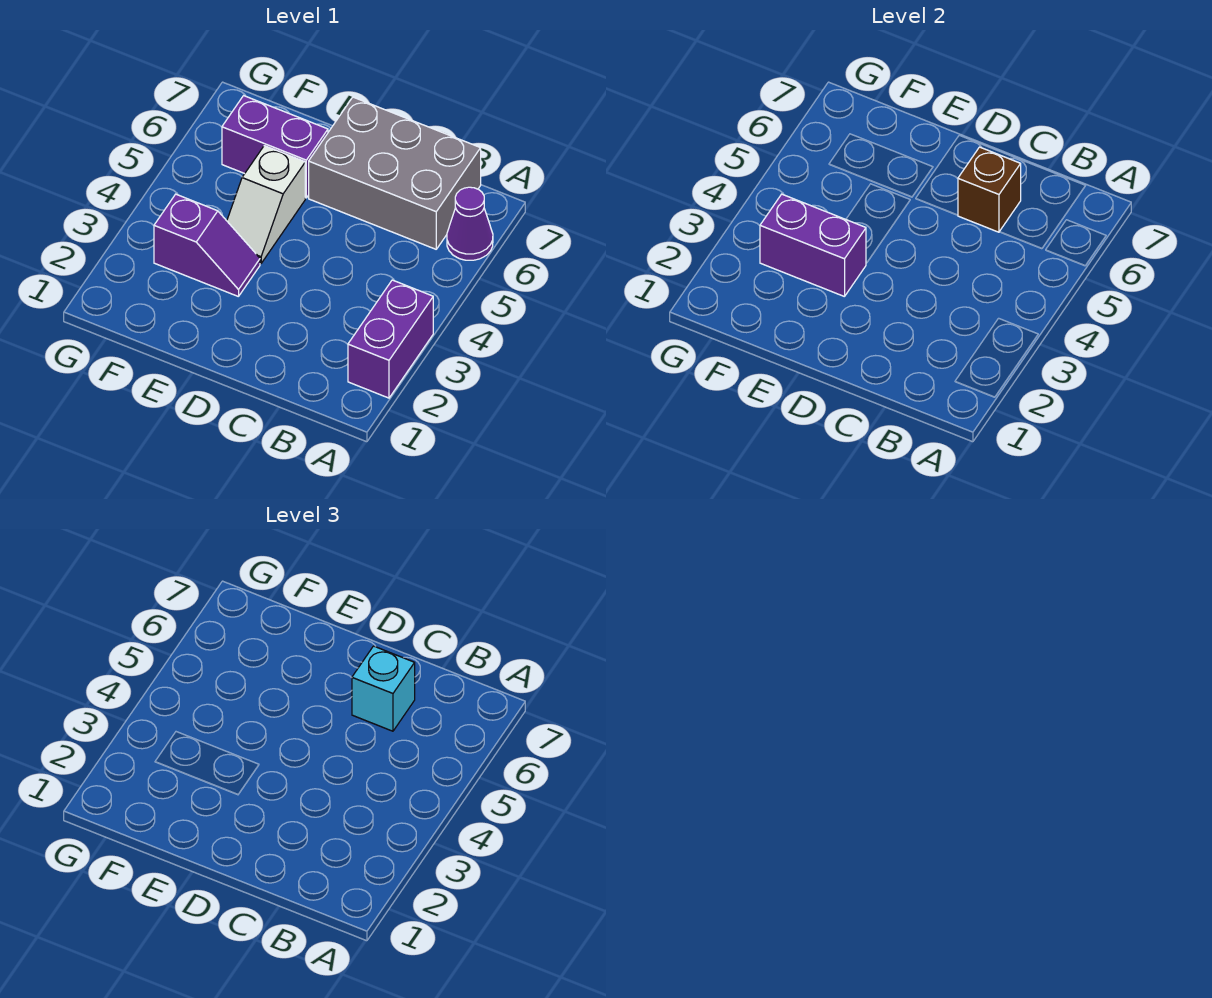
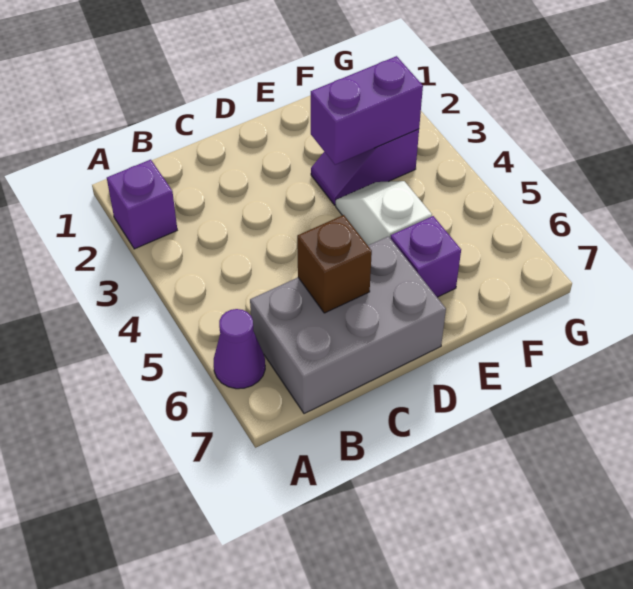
purple 1x2 brick [348,280,433,398] -> purple 1x1 brick [107,160,177,249]
cyan 1x1 brick [352,646,415,731] -> none
purple 1x2 brick [222,96,328,198] -> purple 1x1 brick [390,216,461,297]

